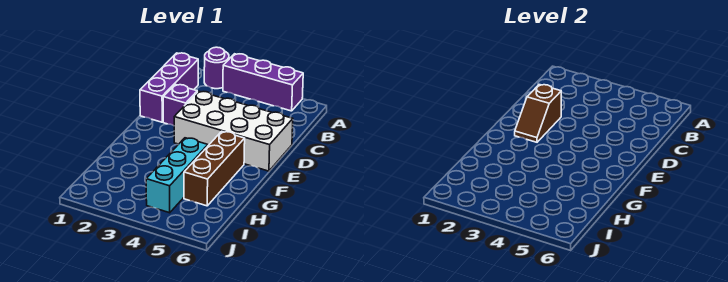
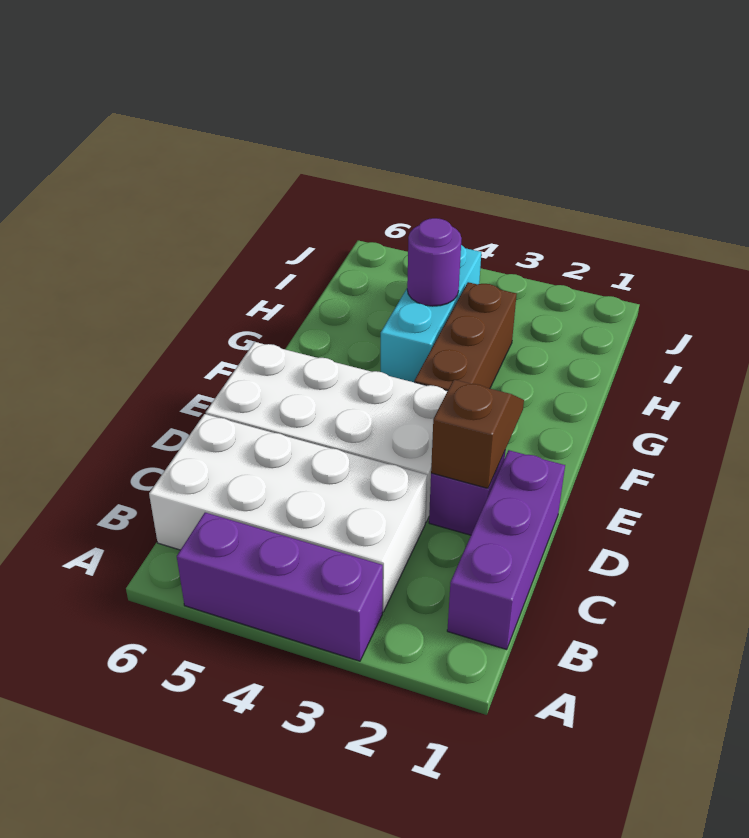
purple 1x1 round brick [204,47,229,89] -> purple 1x1 round brick moved to [407,218,462,306]
none -> white 2x4 brick [149,414,427,612]
brown 1x3 brick [184,131,245,206] -> brown 1x3 brick moved to [414,282,517,391]

